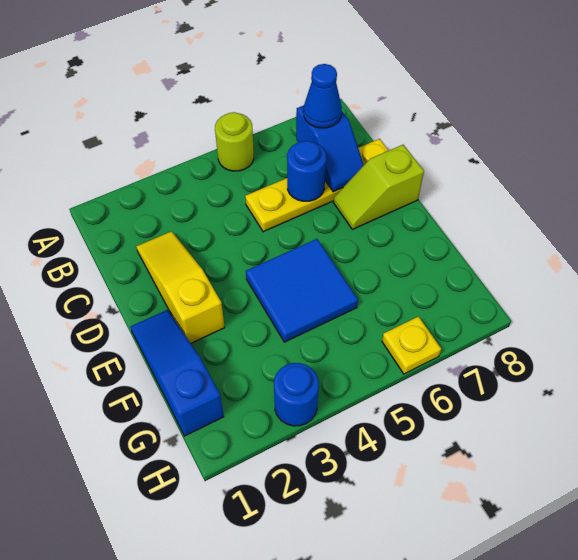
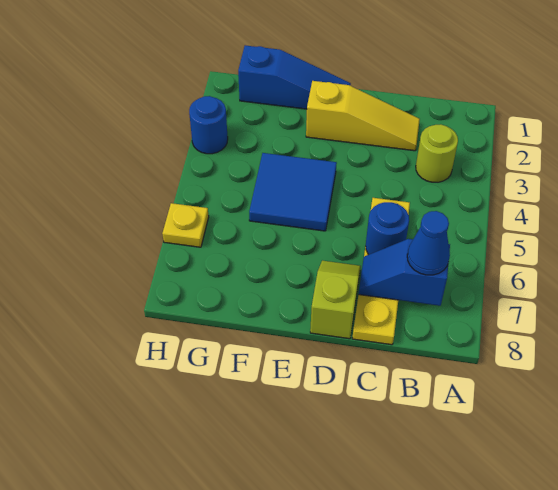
lime 1x1 round brick [215,112,254,171] -> lime 1x1 round brick moved to [416,124,458,182]

